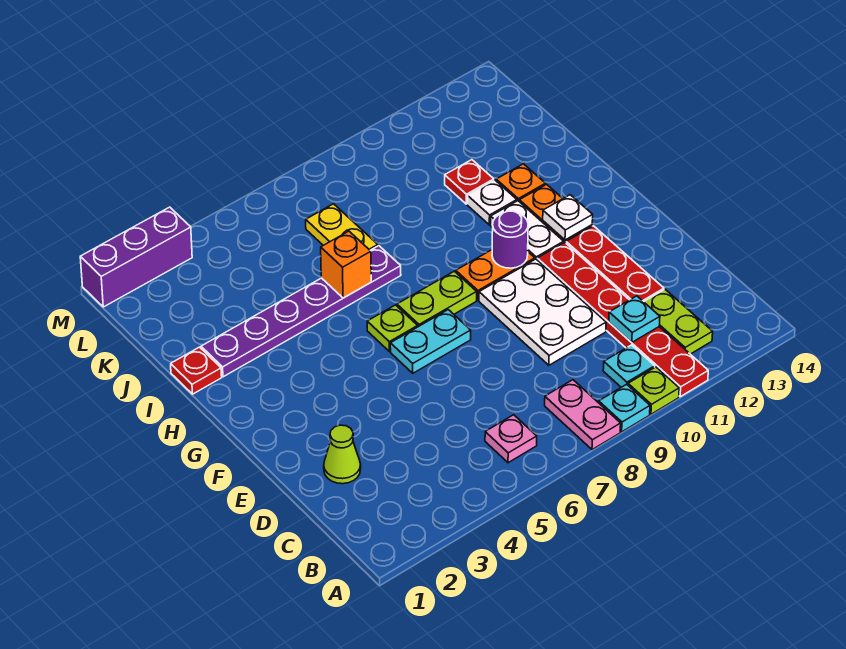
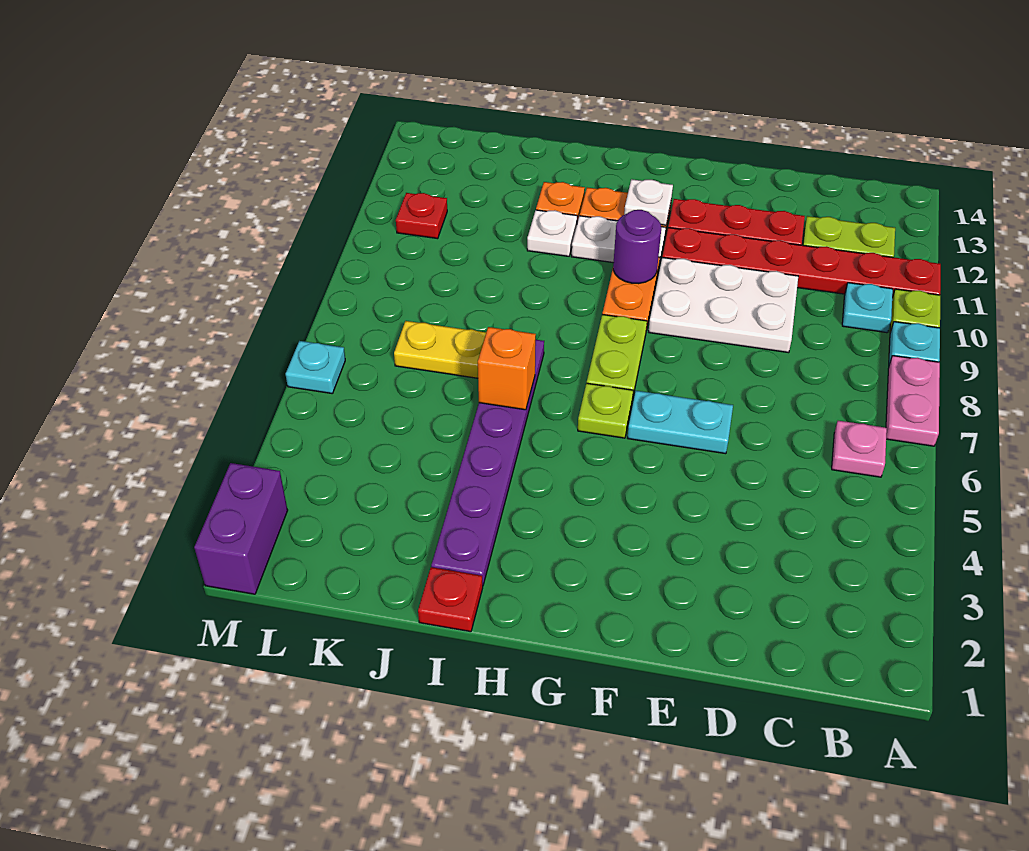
pink 1x2 plate [545,380,621,450] -> pink 1x2 plate turned to [886,356,940,446]
cyan 1x1 plate [609,296,660,342] -> cyan 1x1 plate moved to [286,341,345,394]
lime 1x1 cone [324,425,361,484] -> none
cyan 1x2 plate [390,310,471,373] -> cyan 1x2 plate turned to [628,391,733,454]
red 1x1 plate [445,160,494,204] -> red 1x1 plate moved to [396,193,447,239]
purple 1x3 brick [80,207,192,307] -> purple 1x2 brick [194,463,288,594]

